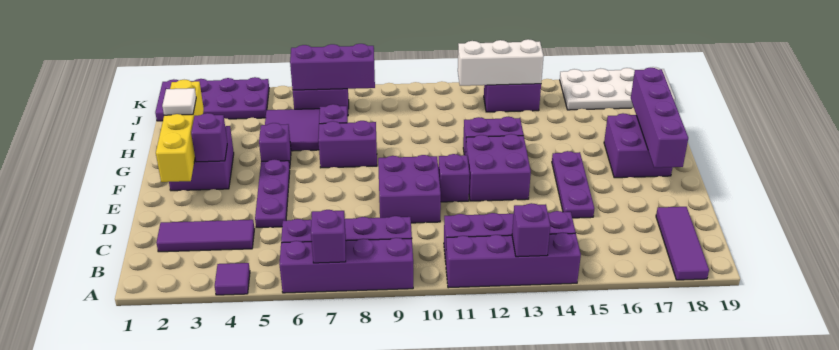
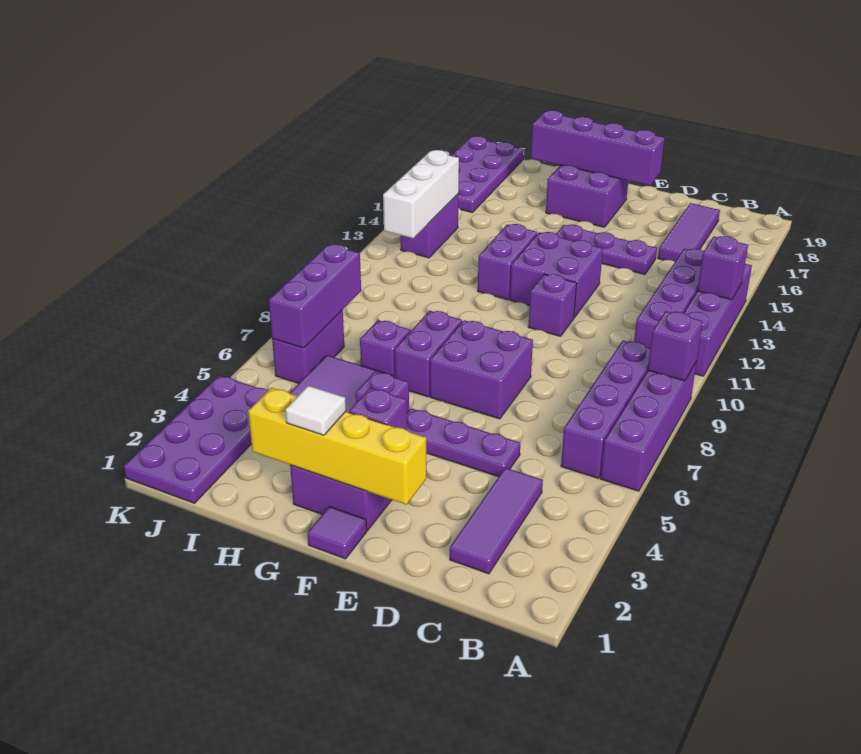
purple 1x1 tile [215,263,250,295] -> purple 1x1 tile moved to [307,506,367,559]
purple 1x1 brick [311,210,346,263] -> purple 1x1 brick moved to [648,311,703,381]
purple 1x3 tile [656,207,709,280] -> purple 1x3 tile turned to [658,203,720,262]
purple 2x2 brick [378,155,441,223] -> purple 2x2 brick moved to [430,320,533,419]
white 2x4 plate [560,67,675,110] -> purple 2x4 plate [451,136,524,213]

